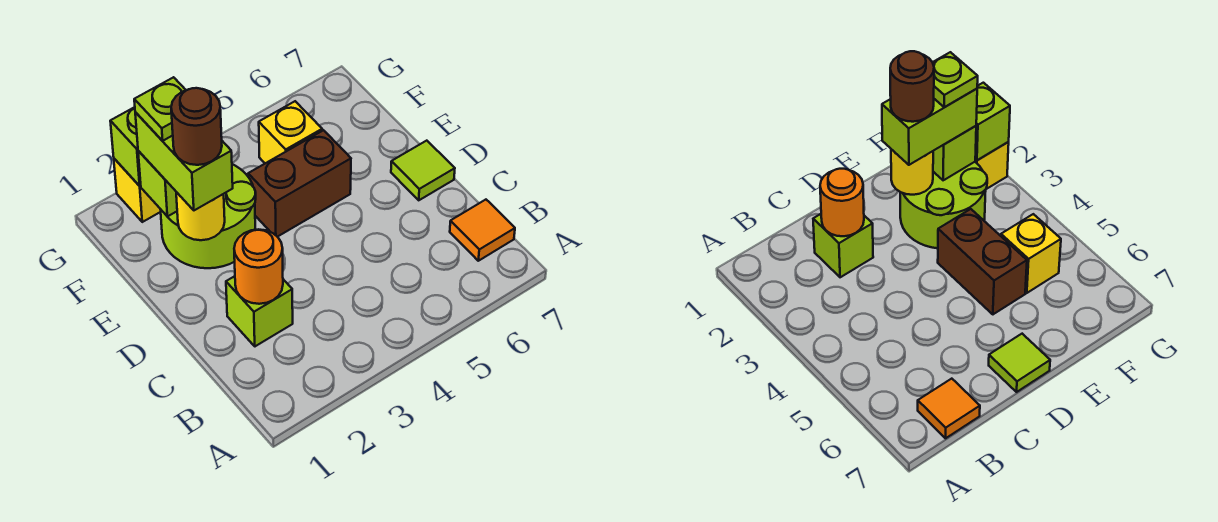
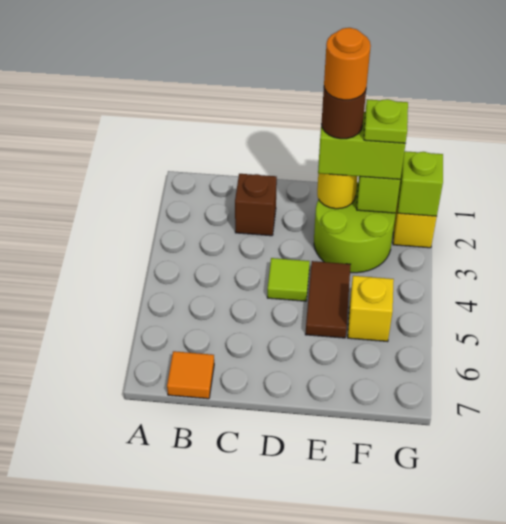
lime 1x1 brick [226,276,293,346] -> brown 1x1 brick [235,174,277,236]
orange 1x1 round brick [234,229,283,304] -> orange 1x1 round brick moved to [324,28,371,100]
lime 1x1 tile [391,141,455,200] -> lime 1x1 tile moved to [267,258,310,301]
brown 1x2 brick [248,130,351,237] -> brown 1x2 tile [305,261,351,338]

